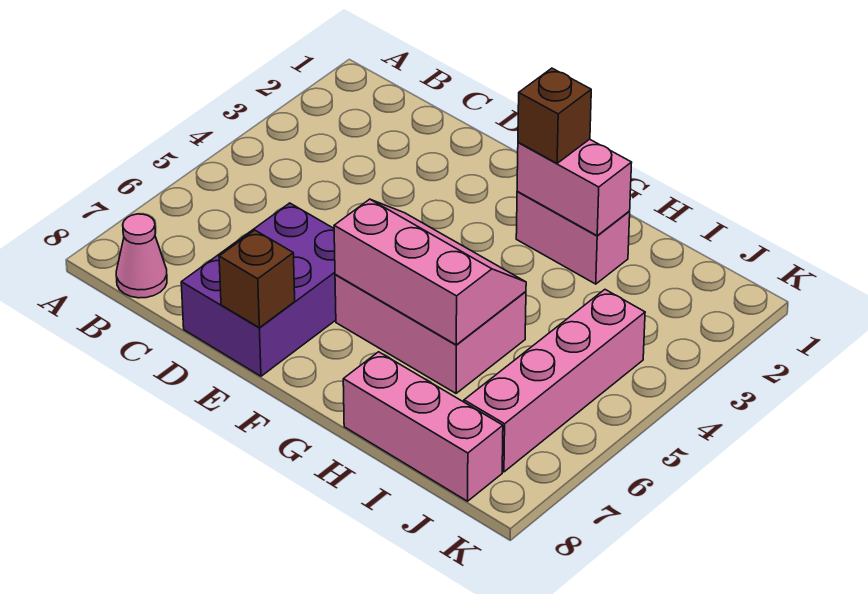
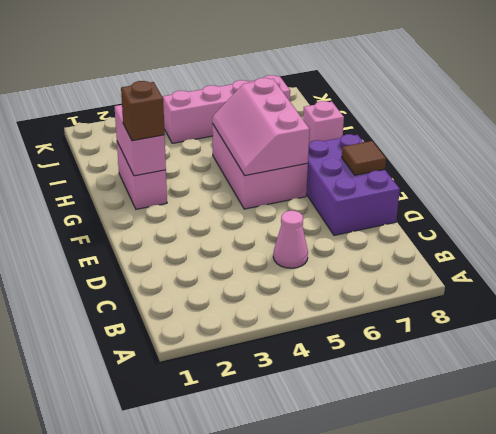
pink 1x1 cone [116,214,167,298] -> pink 1x1 cone moved to [273,211,308,268]
purple 2x3 brick [181,203,336,376] -> purple 2x3 brick turned to [306,134,400,235]
brown 1x1 brick [219,230,295,328] -> brown 1x1 tile [342,141,386,175]
pink 1x3 brick [343,352,503,501] -> pink 1x1 brick [303,101,344,143]

